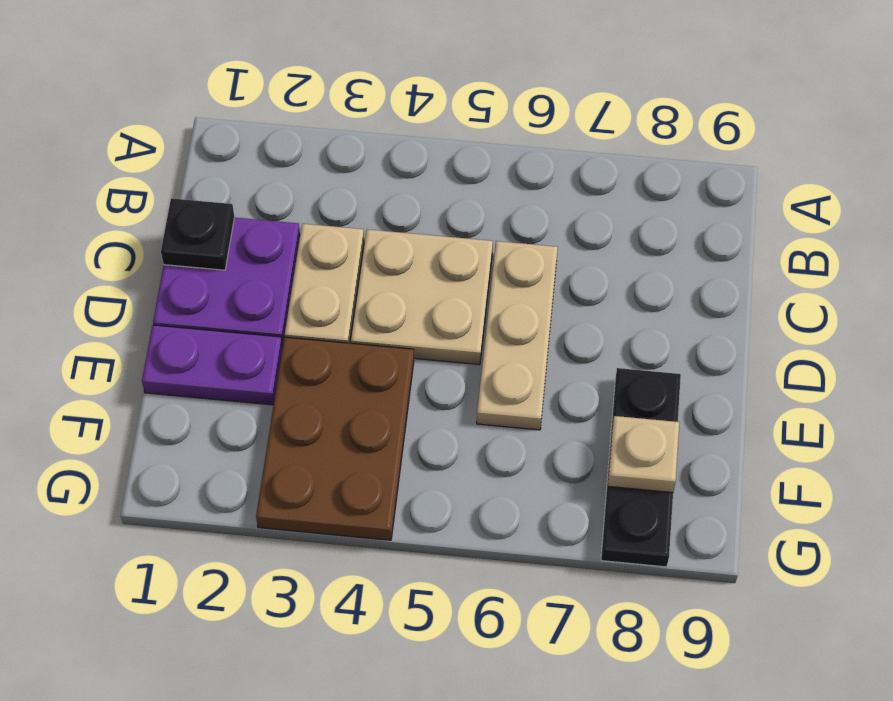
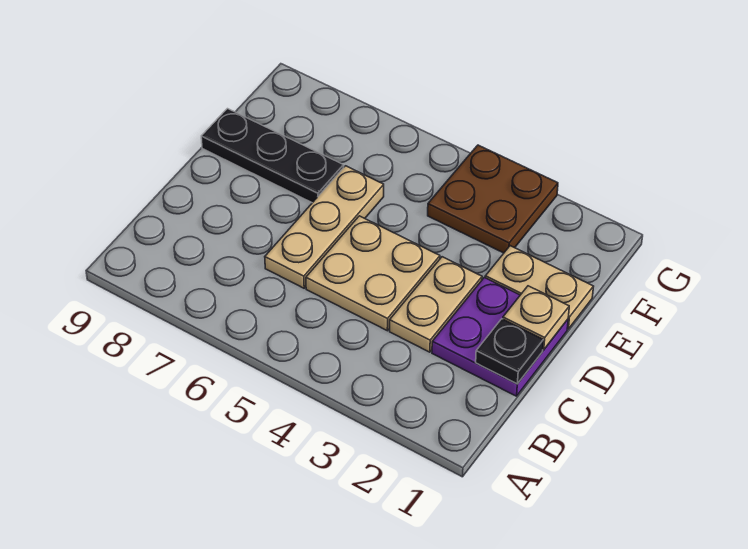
purple 1x2 plate [142,325,282,405] -> tan 1x2 plate [485,246,594,329]
brown 2x3 plate [256,337,414,540] -> brown 2x2 plate [428,145,558,253]
black 1x3 plate [601,368,681,567] -> black 1x3 plate turned to [201,109,344,203]
tan 1x1 plate [608,416,679,493] -> tan 1x1 plate moved to [503,286,569,350]

